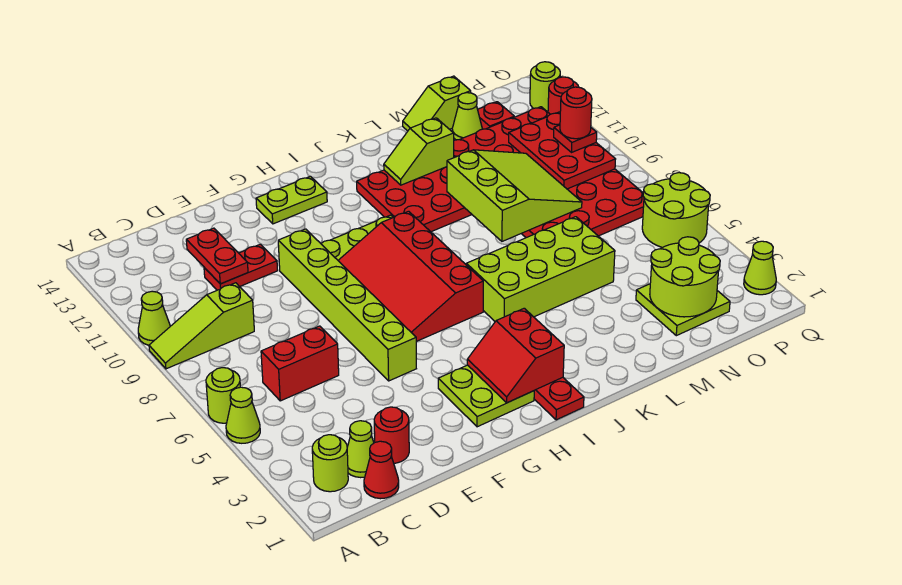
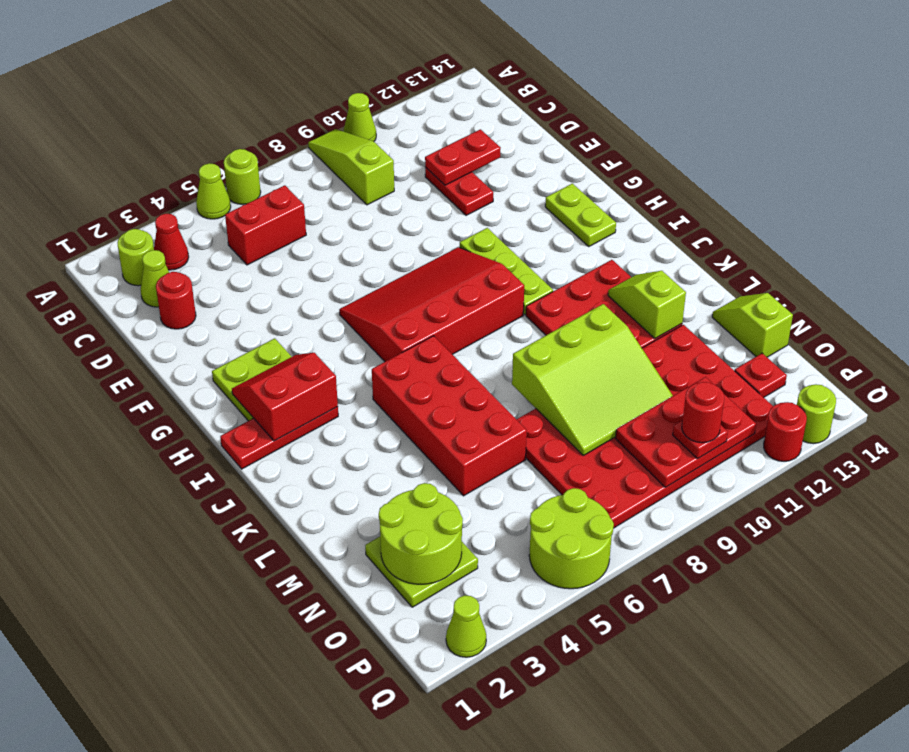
red 1x1 cone [364,441,399,499] -> red 1x1 cone moved to [154,214,189,270]
red 1x2 brick [261,326,339,401] -> red 1x2 brick turned to [225,185,306,265]
lime 1x6 brick [278,229,416,381] -> none
lime 2x4 brick [466,217,615,321] -> red 2x4 brick [372,336,527,496]
lime 1x1 cone [452,93,482,140] -> none

